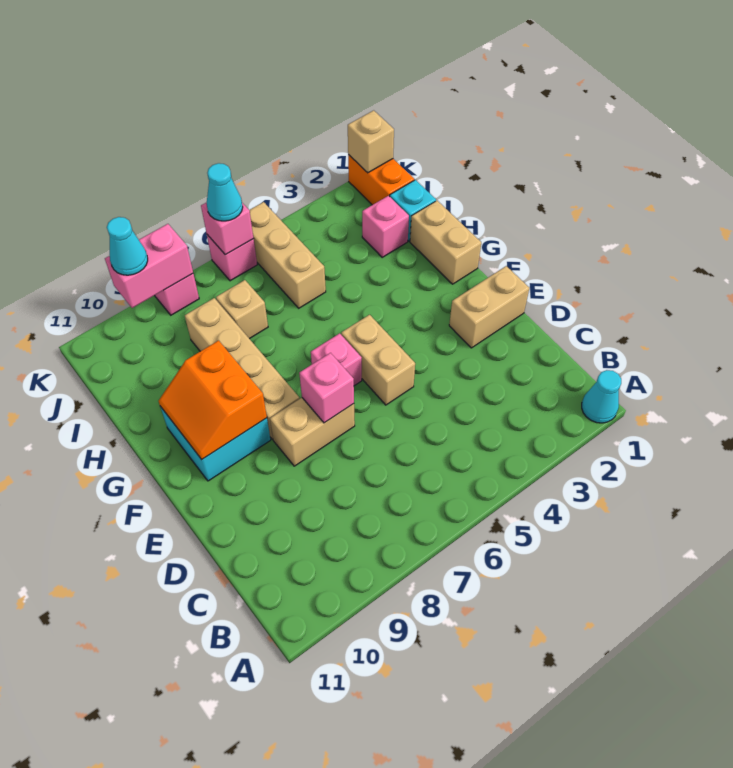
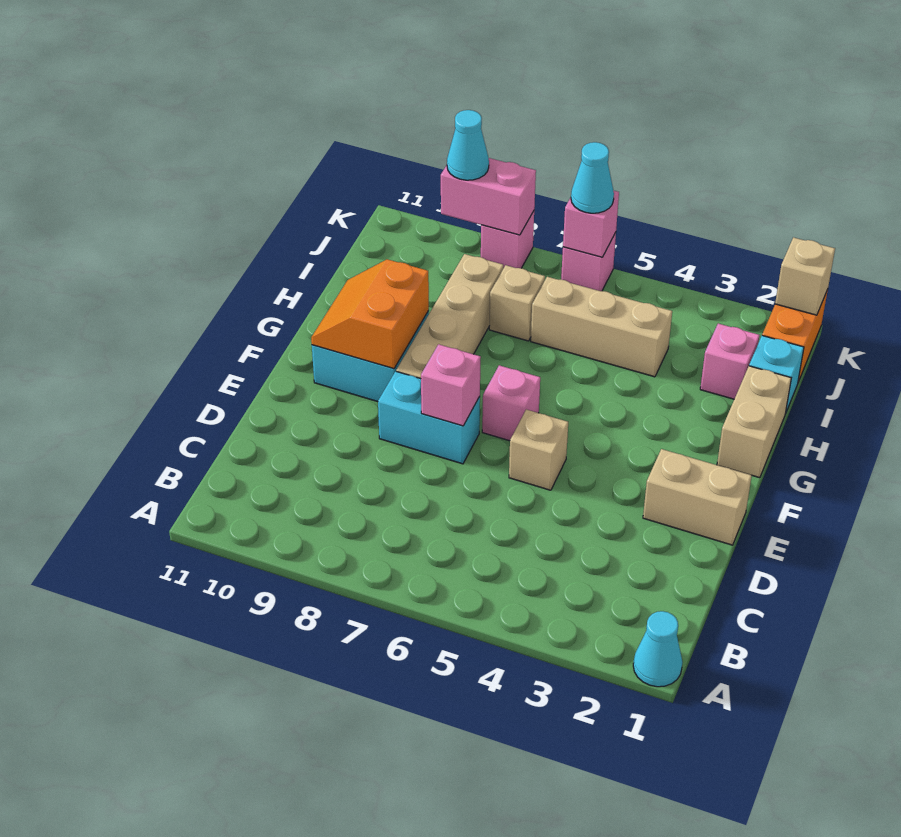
tan 1x2 brick [341,315,415,405] -> tan 1x1 brick [509,409,568,490]
tan 1x2 brick [270,398,355,466] -> cyan 1x2 brick [378,371,480,464]
tan 1x3 brick [249,202,326,308] -> tan 1x3 brick turned to [531,277,672,377]

